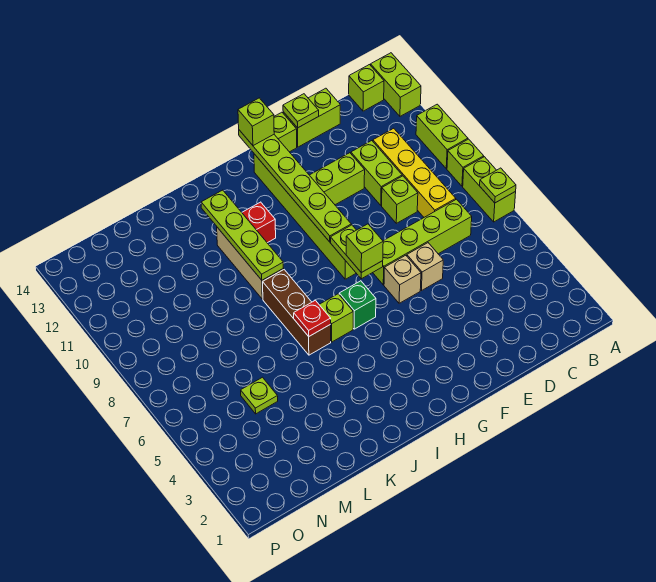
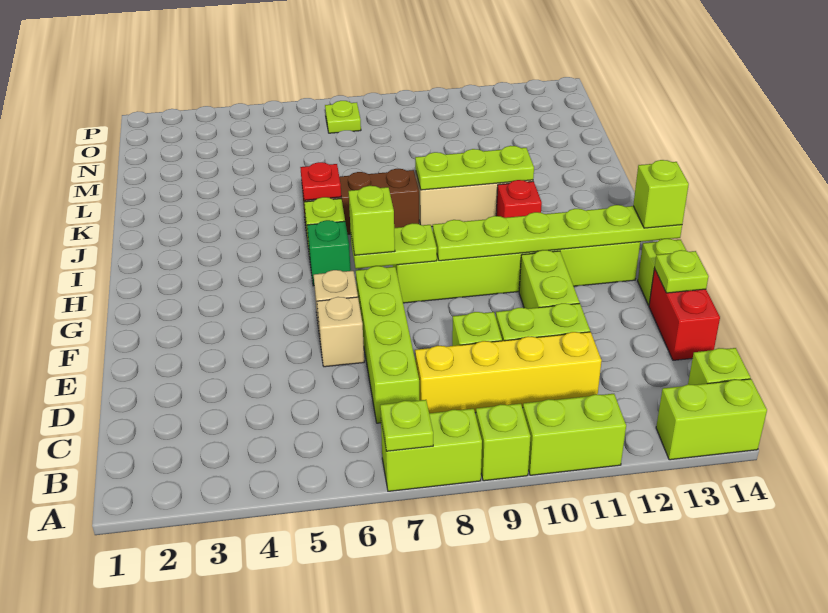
lime 1x2 brick [283,88,340,147] -> red 1x2 brick [649,269,720,360]
lime 1x4 plate [201,190,283,280] -> lime 1x3 plate [415,146,534,190]
lime 1x1 plate [241,377,278,414] -> lime 1x1 plate moved to [325,101,361,133]

